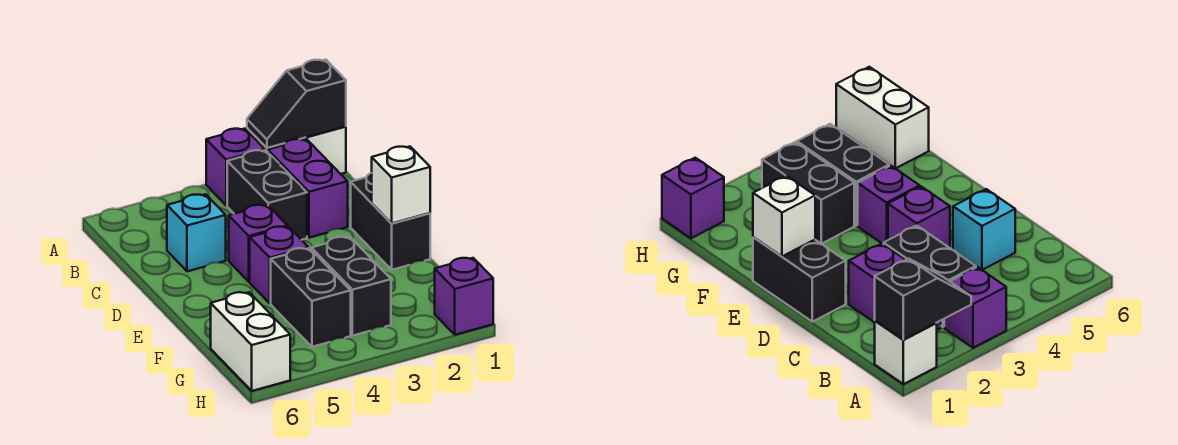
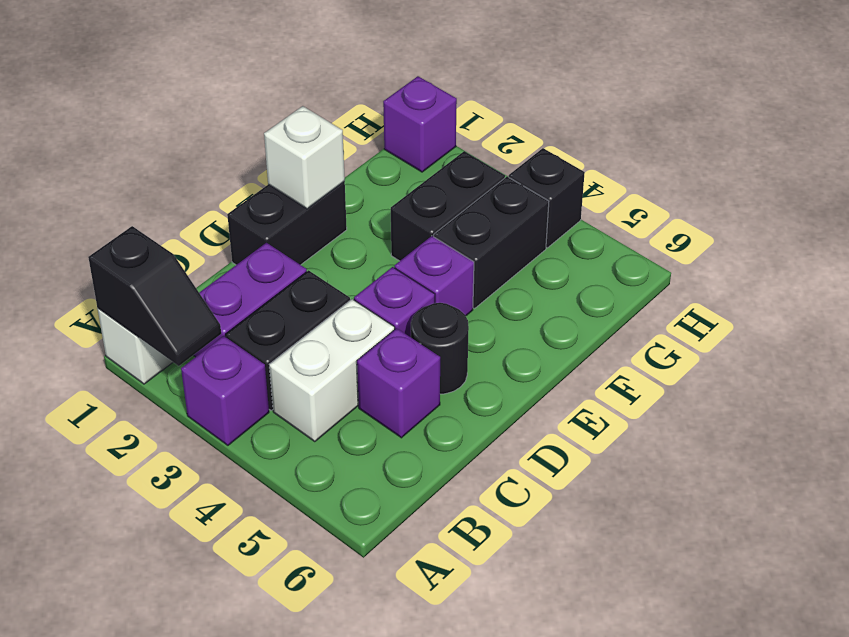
cyan 1x1 brick [167,194,226,271] -> purple 1x1 brick [357,328,440,438]
none -> black 1x1 round brick [411,303,469,394]
white 1x2 brick [211,292,290,391] -> white 1x2 brick moved to [269,299,395,442]
none -> black 1x1 brick [509,148,585,248]

